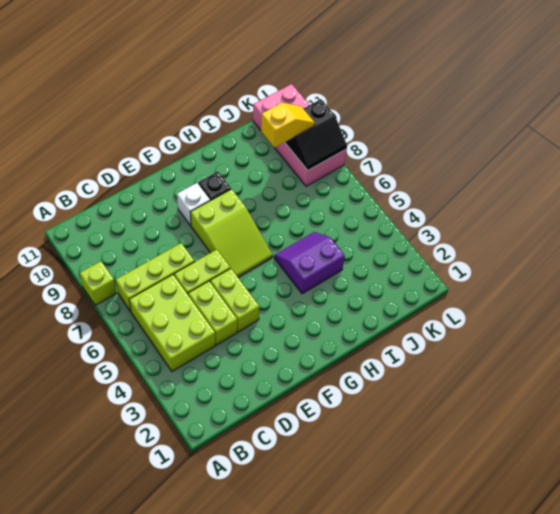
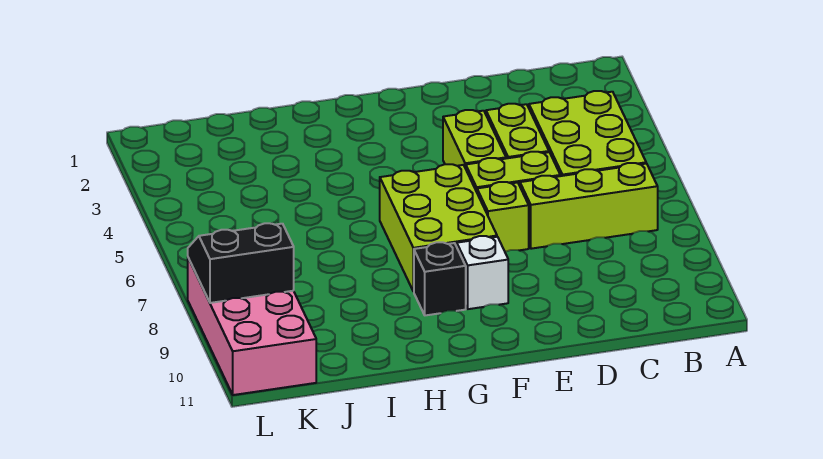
lime 1x1 brick [80,261,116,305] -> lime 1x1 brick moved to [477,182,529,252]
lime 2x3 slope [190,189,273,277] -> lime 2x3 brick [380,164,497,292]
purple 2x2 slope [274,232,345,294] -> none
yellow 1x2 slope [261,103,315,148] -> none

